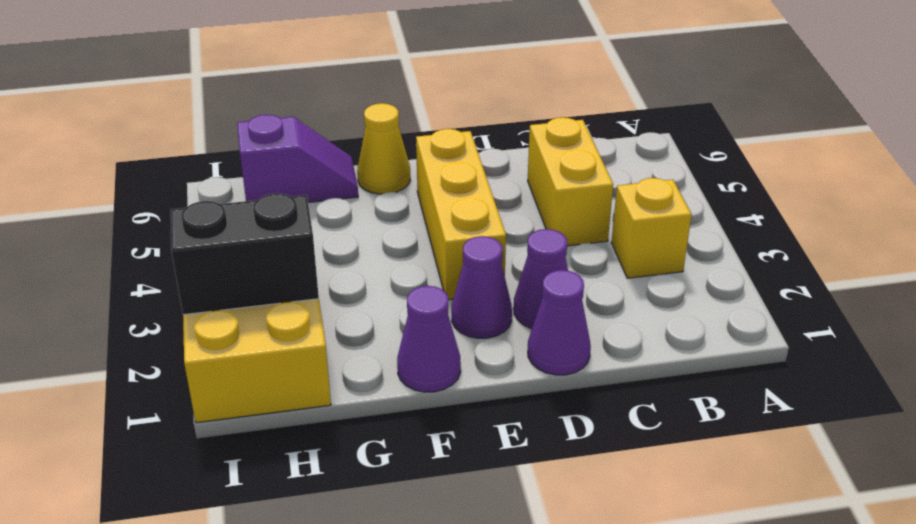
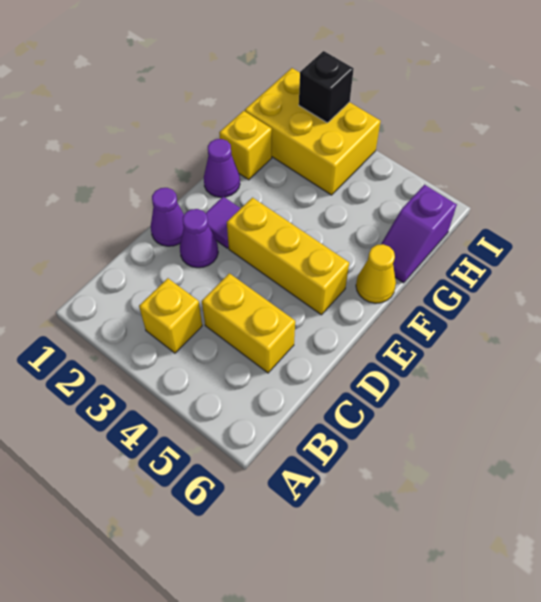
purple 1x1 cone [452,236,512,338] -> purple 1x1 tile [205,197,241,248]
none -> yellow 1x1 brick [219,111,272,180]
black 1x2 brick [171,193,319,315] -> black 1x1 brick [299,51,354,123]

